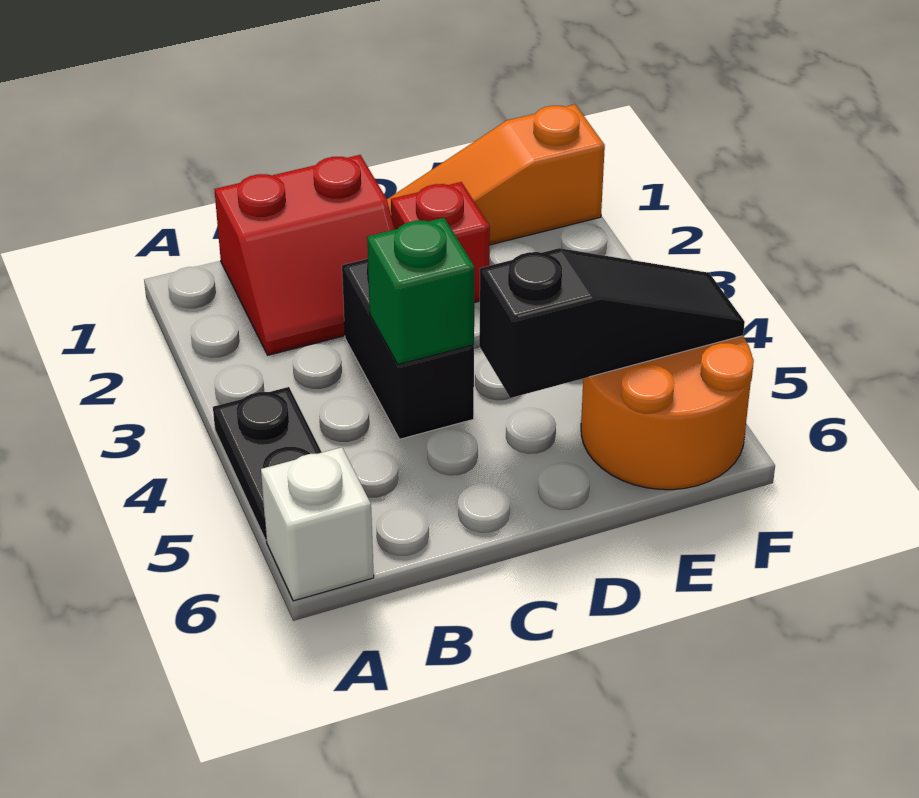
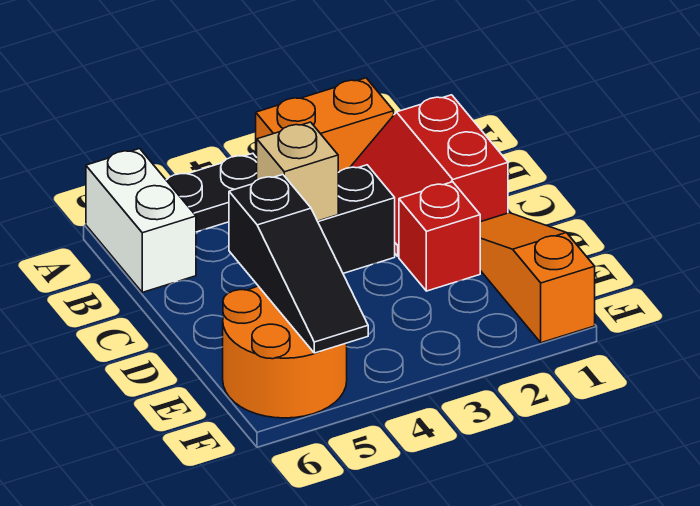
none -> orange 1x2 brick [256,78,394,173]
white 1x1 brick [261,447,374,601] -> white 1x2 brick [86,149,196,292]
green 1x1 brick [367,218,474,365] -> tan 1x1 brick [257,122,338,221]

